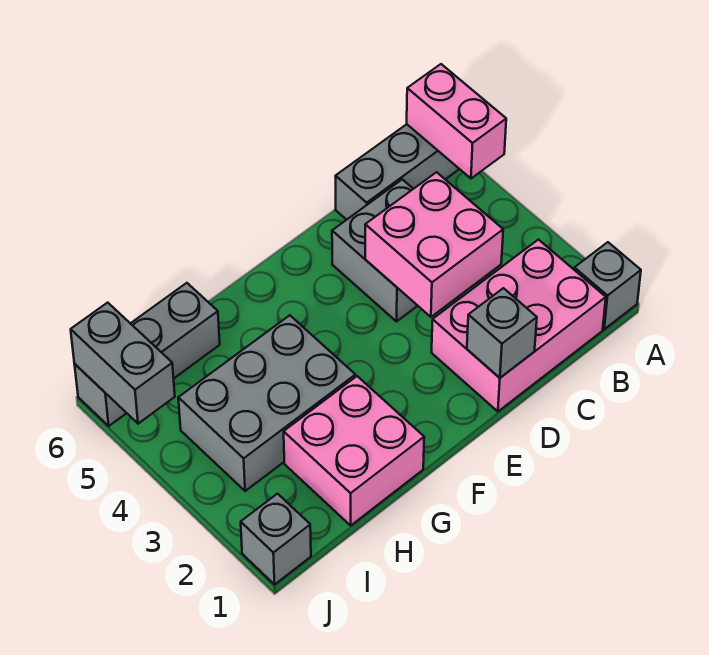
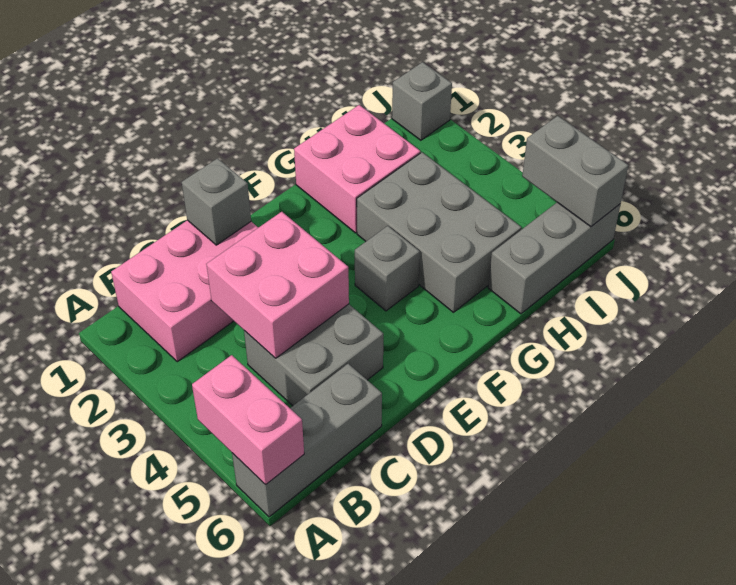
grey 1x1 brick [574,242,641,329] -> grey 1x1 brick moved to [355,226,420,311]
grey 2x3 brick [178,315,355,491] -> grey 2x3 brick turned to [357,152,521,312]

